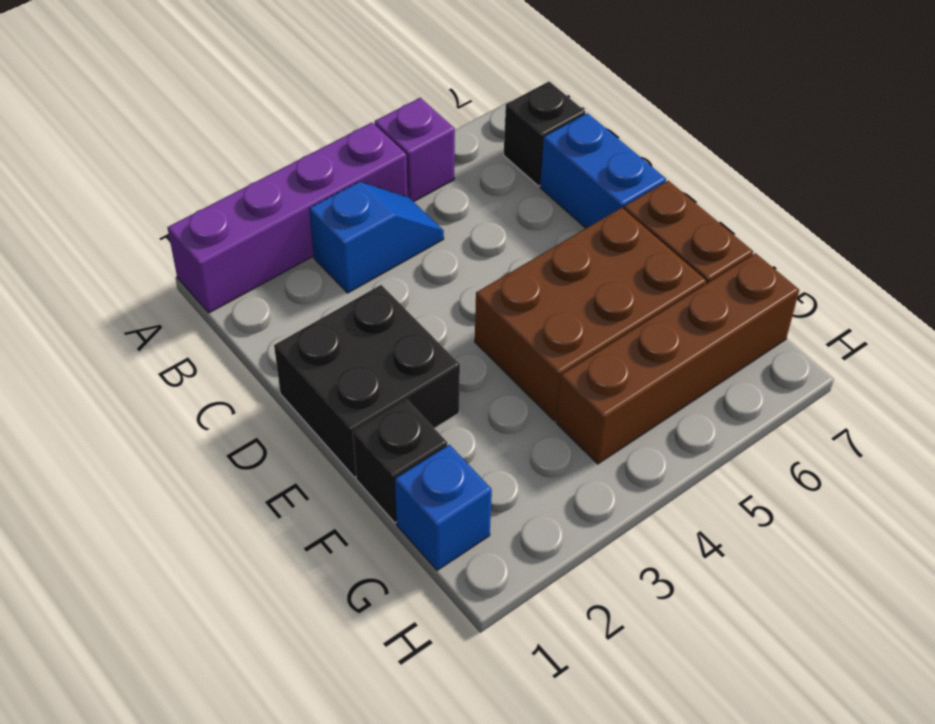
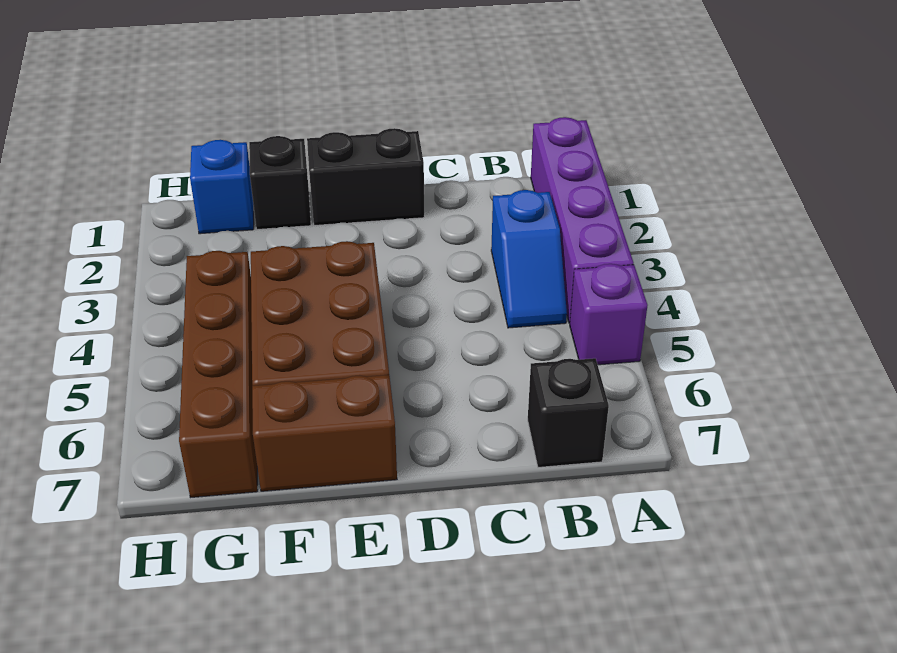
blue 1x2 brick [540,113,666,228] -> none
black 2x2 brick [274,285,460,477] -> black 1x2 brick [307,128,425,225]

